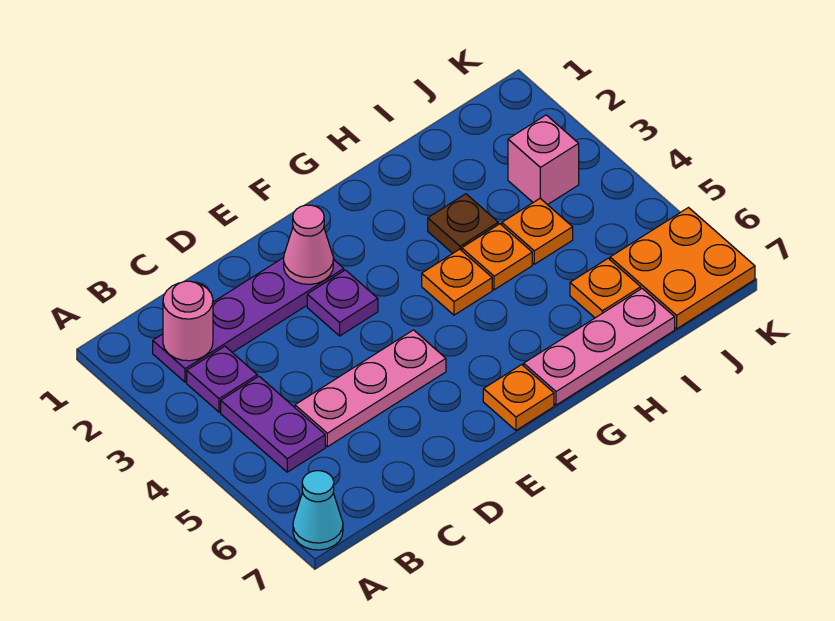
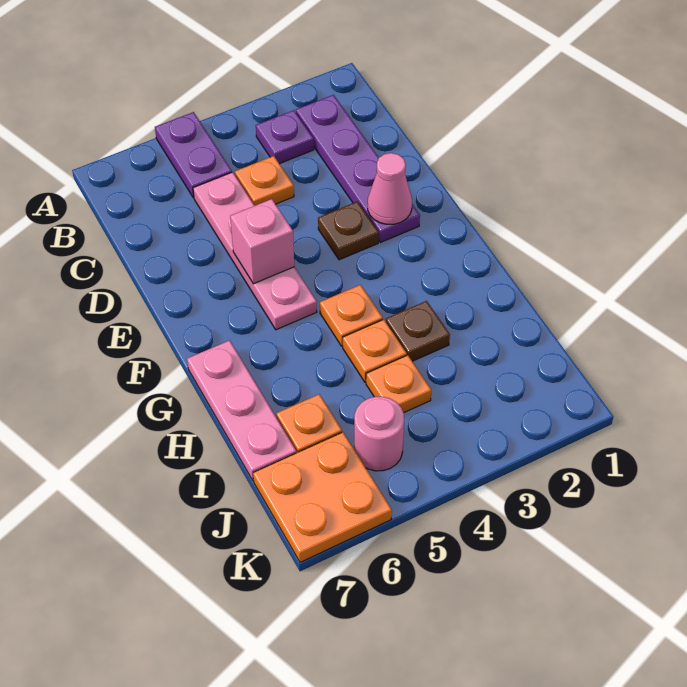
cyan 1x1 cone [293,471,343,550] -> none
pink 1x1 round brick [163,281,213,361] -> pink 1x1 round brick moved to [354,397,404,471]
purple 1x2 plate [221,376,325,472] -> purple 1x2 plate turned to [155,112,232,198]
pink 1x3 plate [295,330,446,447] -> pink 1x4 plate [193,172,317,330]
purple 1x1 plate [307,270,378,336] -> brown 1x1 plate [318,202,379,260]
orange 1x1 plate [483,365,554,430] -> orange 1x1 plate moved to [235,156,294,206]
pink 1x1 brick [508,115,579,205] -> pink 1x1 brick moved to [230,199,294,284]

